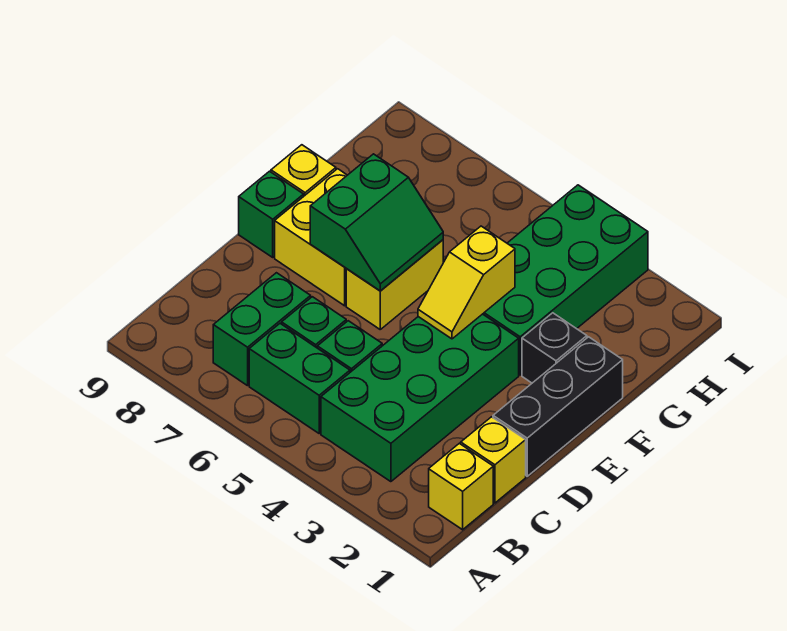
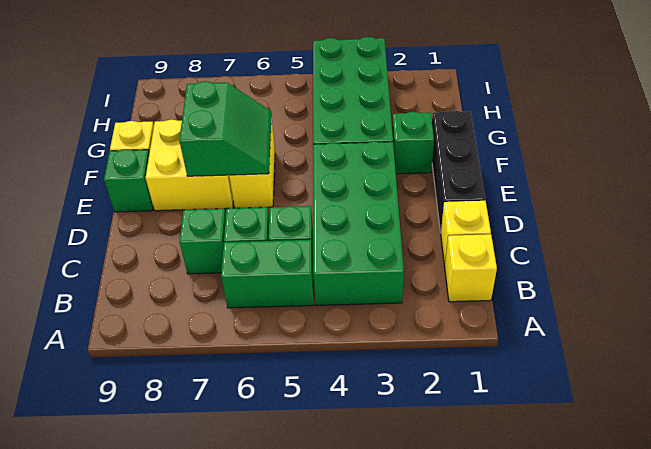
green 1x2 brick [213,273,311,386] -> green 1x1 brick [179,209,226,274]
yellow 1x2 slope [418,226,515,339] -> none
black 1x1 brick [522,313,587,383] -> green 1x1 brick [392,112,434,174]

